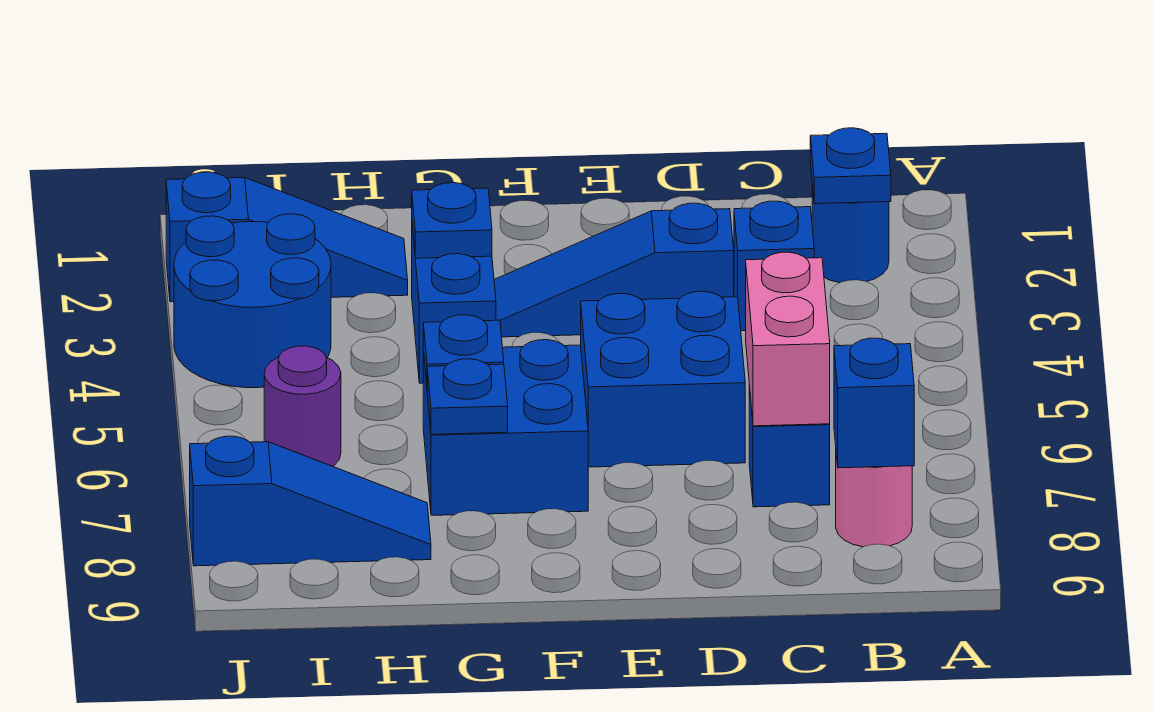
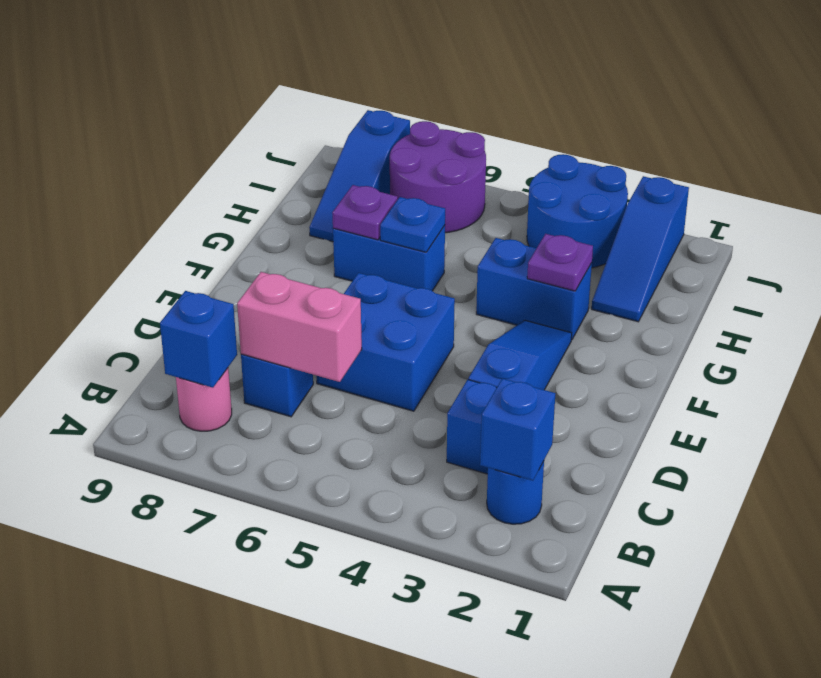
blue 1x1 plate [810,128,891,204] -> blue 1x1 brick [480,378,555,481]
blue 2x2 brick [423,340,588,515] -> blue 1x2 brick [333,225,445,291]
blue 1x1 plate [412,183,492,258] -> purple 1x1 plate [527,234,593,291]
blue 1x1 plate [427,359,508,434] -> purple 1x1 plate [332,185,398,240]
purple 1x1 round brick [264,346,341,466] -> purple 2x2 round brick [390,121,486,233]

